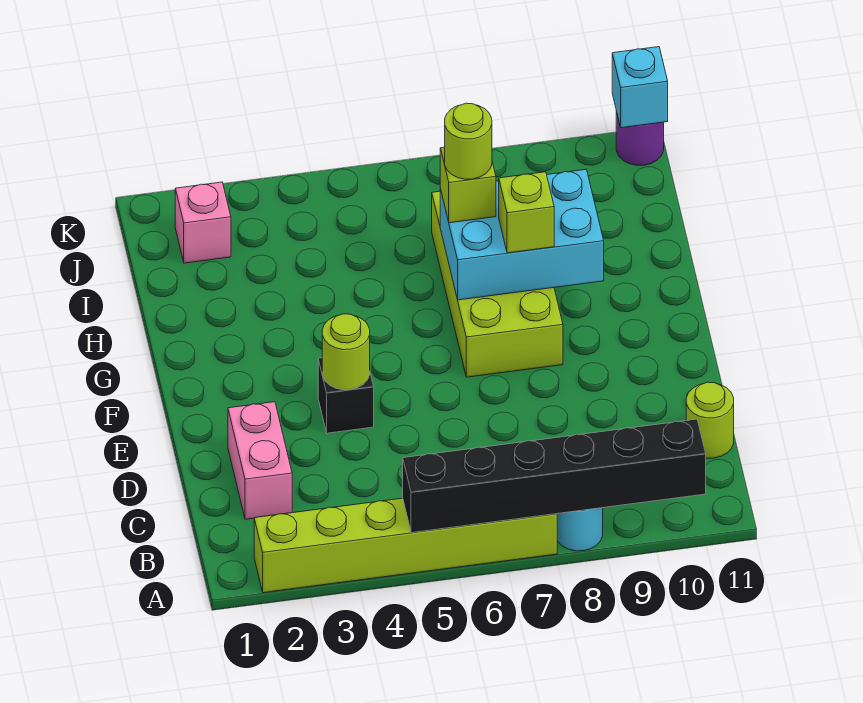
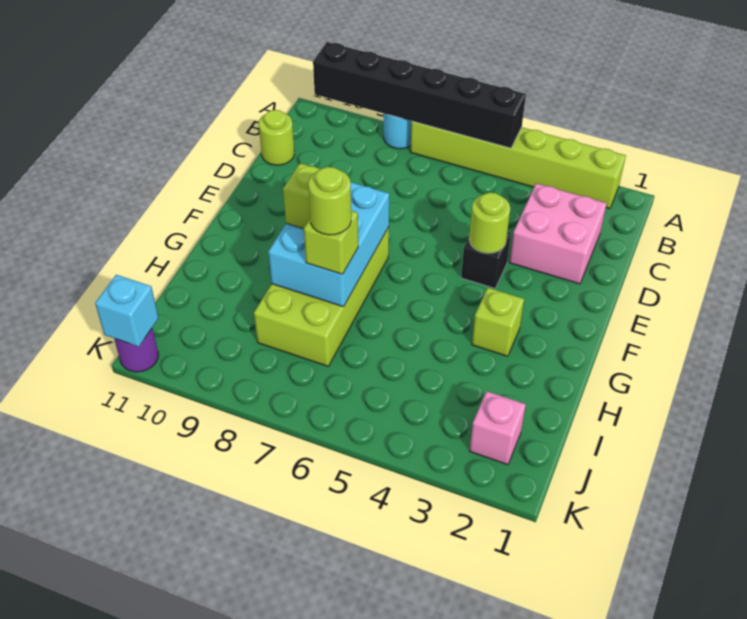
pink 1x2 brick [228,402,292,519] -> pink 2x2 brick [509,183,607,284]
none -> lime 1x1 brick [472,288,524,356]
cyan 2x3 brick [440,169,604,300] -> cyan 2x3 brick turned to [268,182,389,307]

